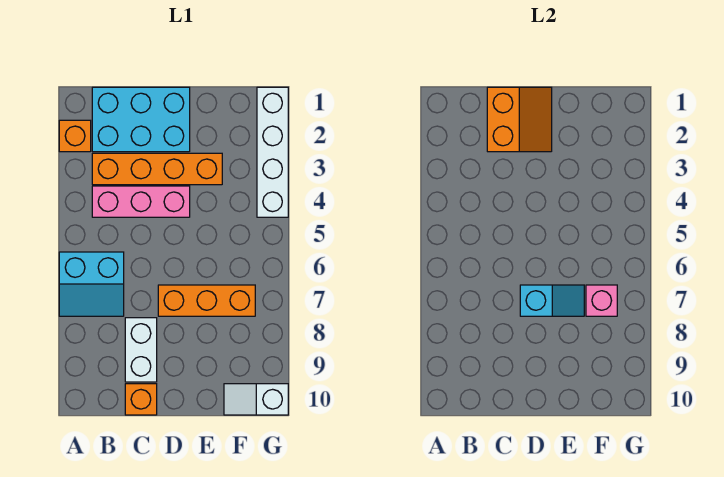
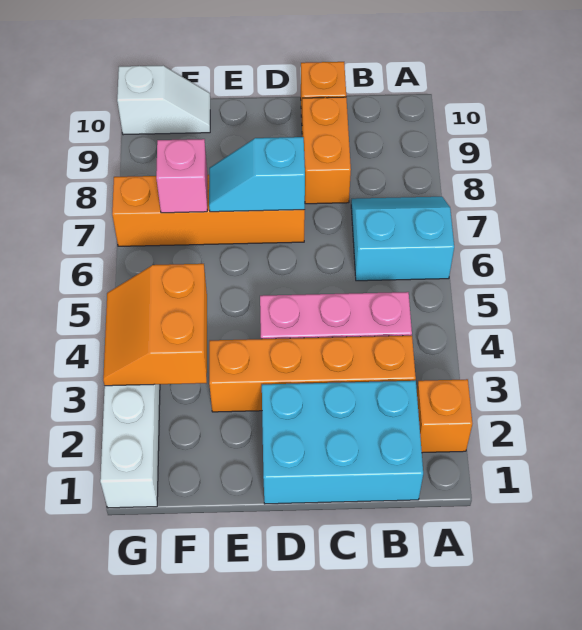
orange 2x2 slope [487,87,552,152] -> orange 2x2 slope moved to [103,264,207,386]
white 1x2 brick [125,318,157,382] -> orange 1x2 brick [302,97,351,204]
orange 1x3 brick [158,285,255,316] -> orange 1x4 brick [112,175,305,246]

